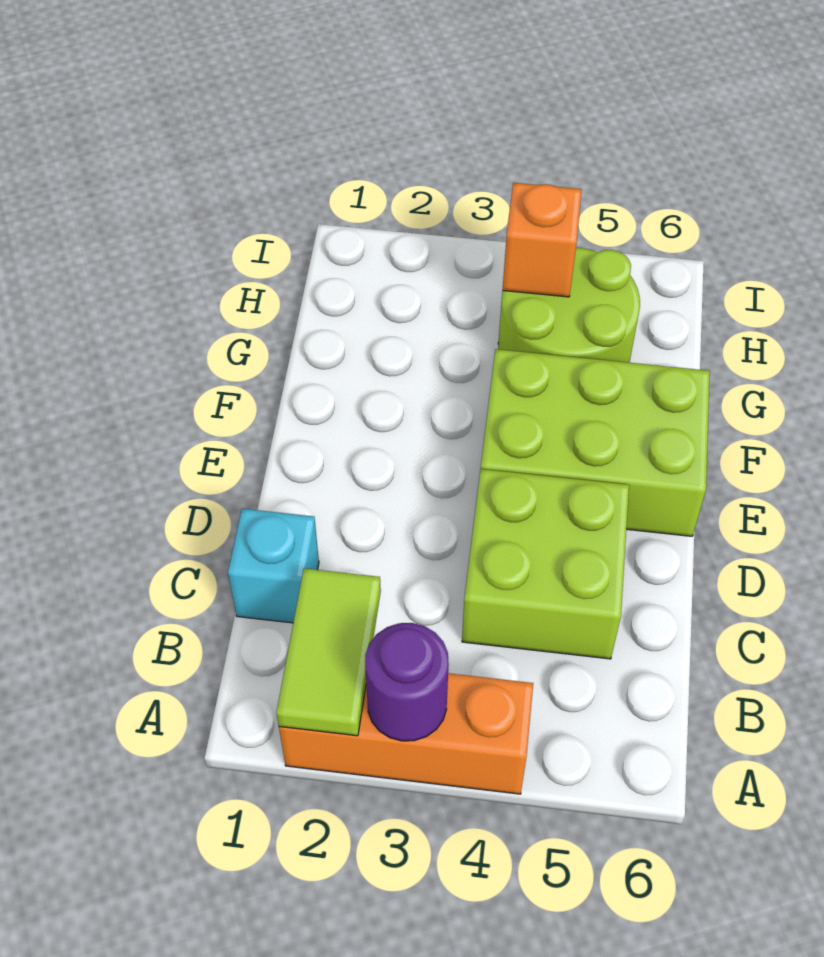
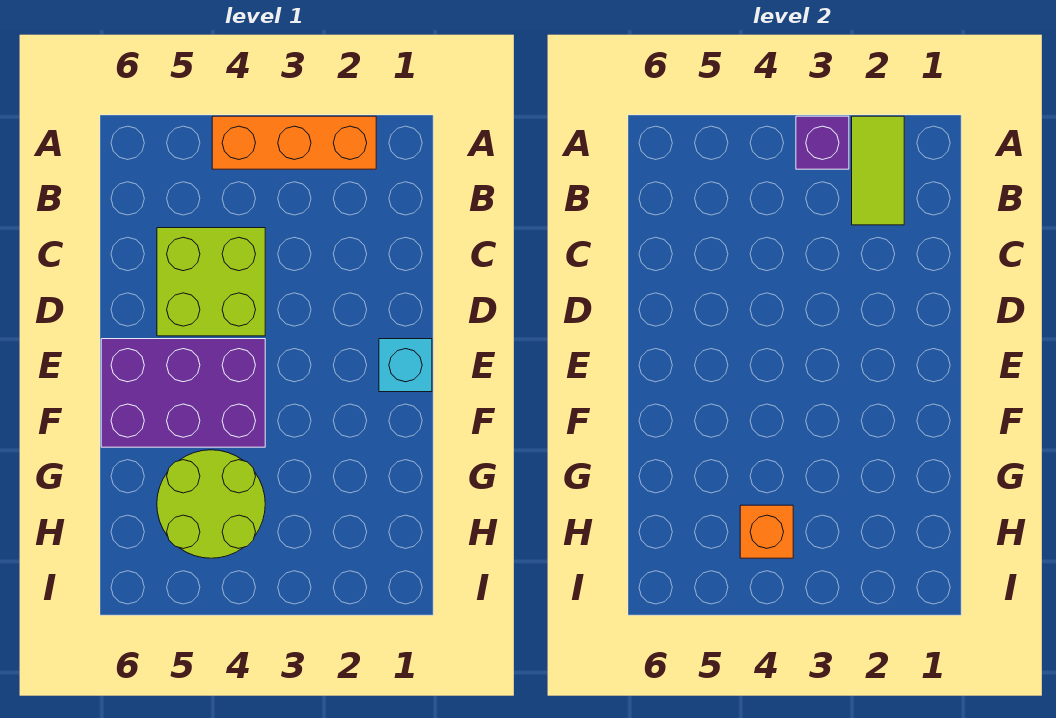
purple 1x1 round brick [365,623,449,741] -> purple 1x1 brick [796,116,849,169]
cyan 1x1 brick [228,509,319,623] -> cyan 1x1 brick moved to [379,339,432,392]
lime 2x3 brick [481,349,710,536] -> purple 2x3 brick [101,339,265,447]

